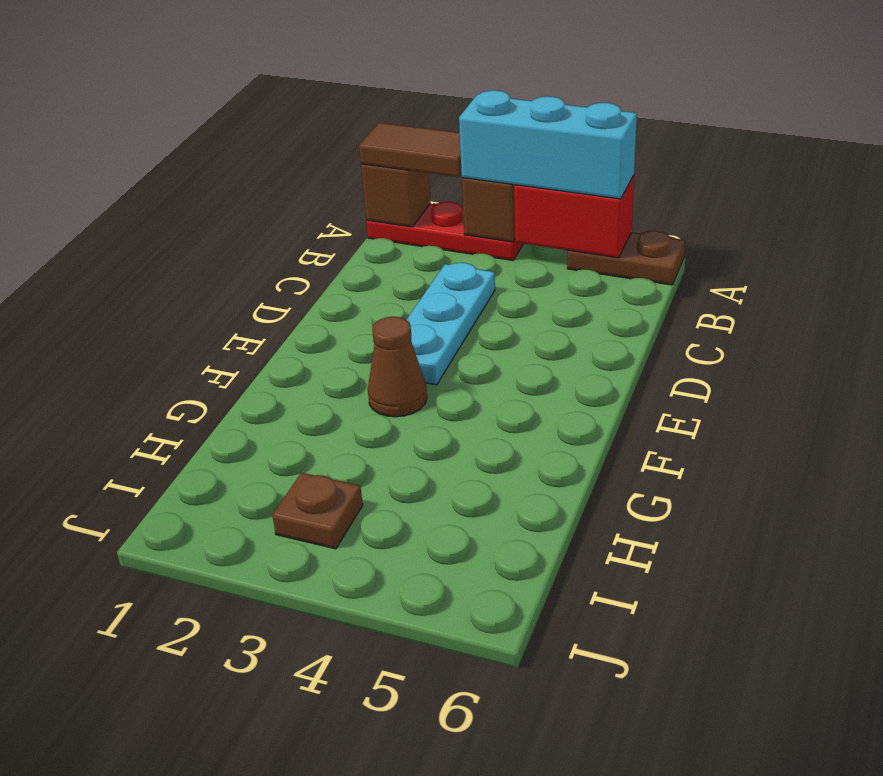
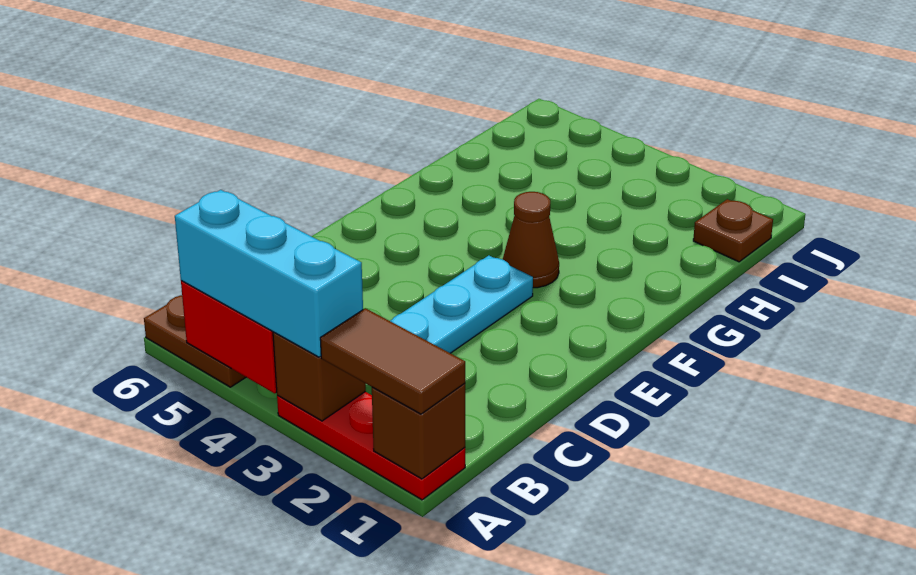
brown 1x1 plate [272,473,363,549] -> brown 1x1 plate moved to [693,199,773,262]

